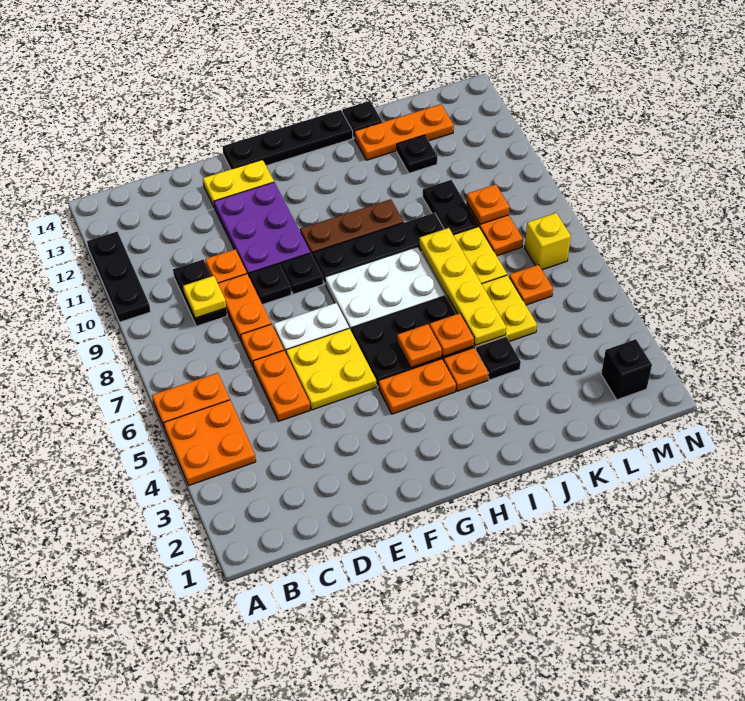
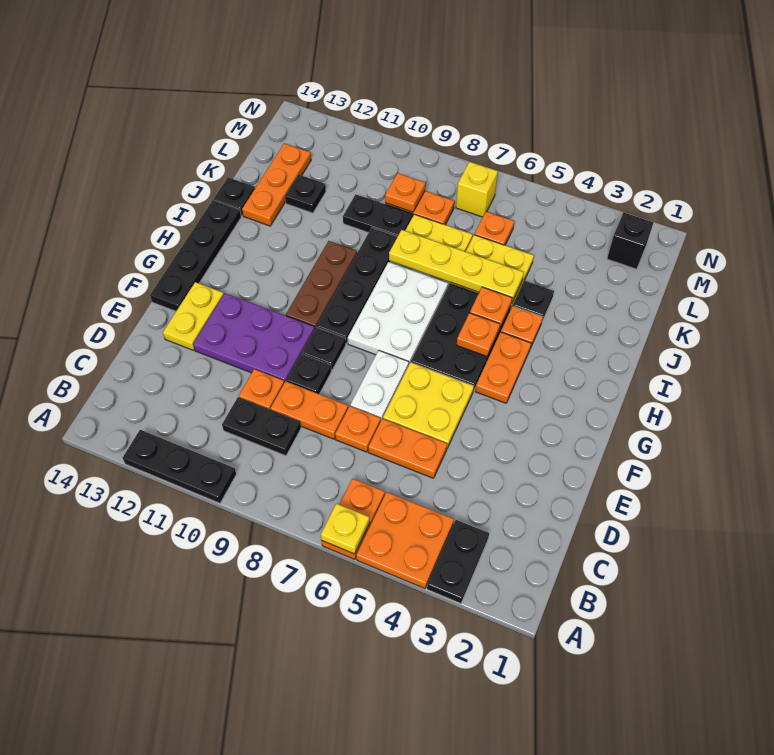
none -> black 1x2 plate [427,520,489,604]
yellow 1x1 plate [183,276,226,318] -> yellow 1x1 plate moved to [321,504,370,554]

